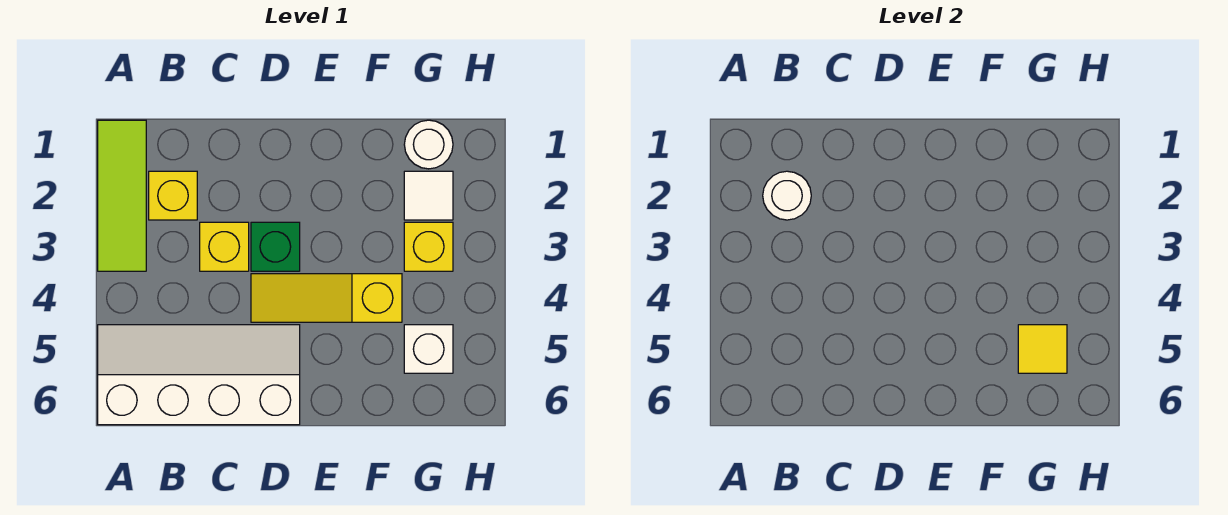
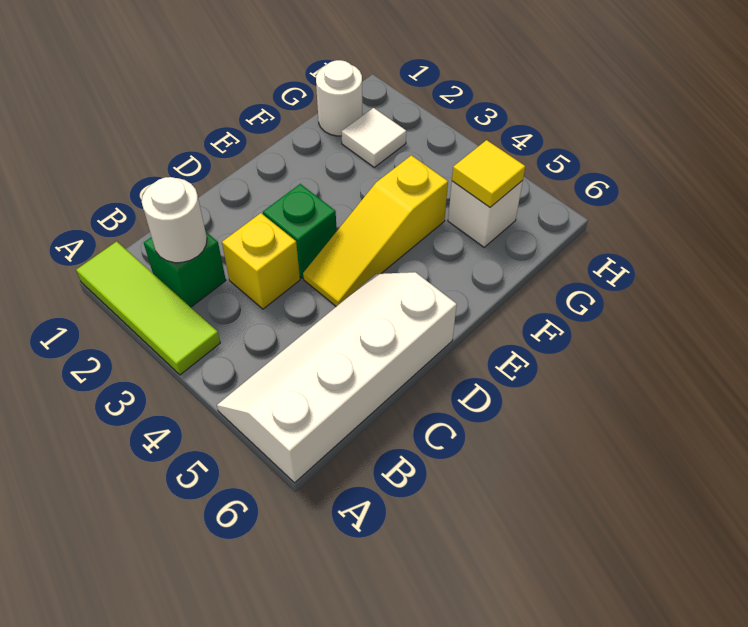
yellow 1x1 brick [149,171,197,220] -> green 1x1 brick [144,232,226,307]
yellow 1x1 brick [404,222,453,271] -> none

